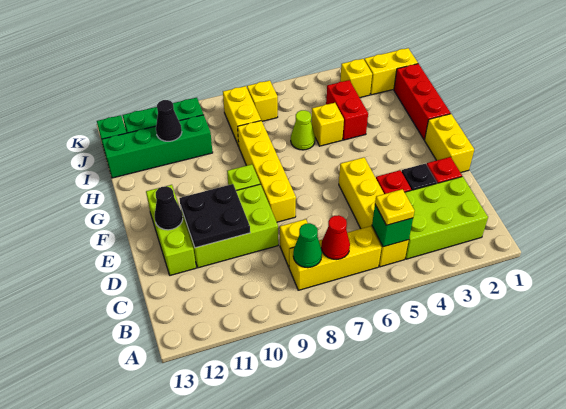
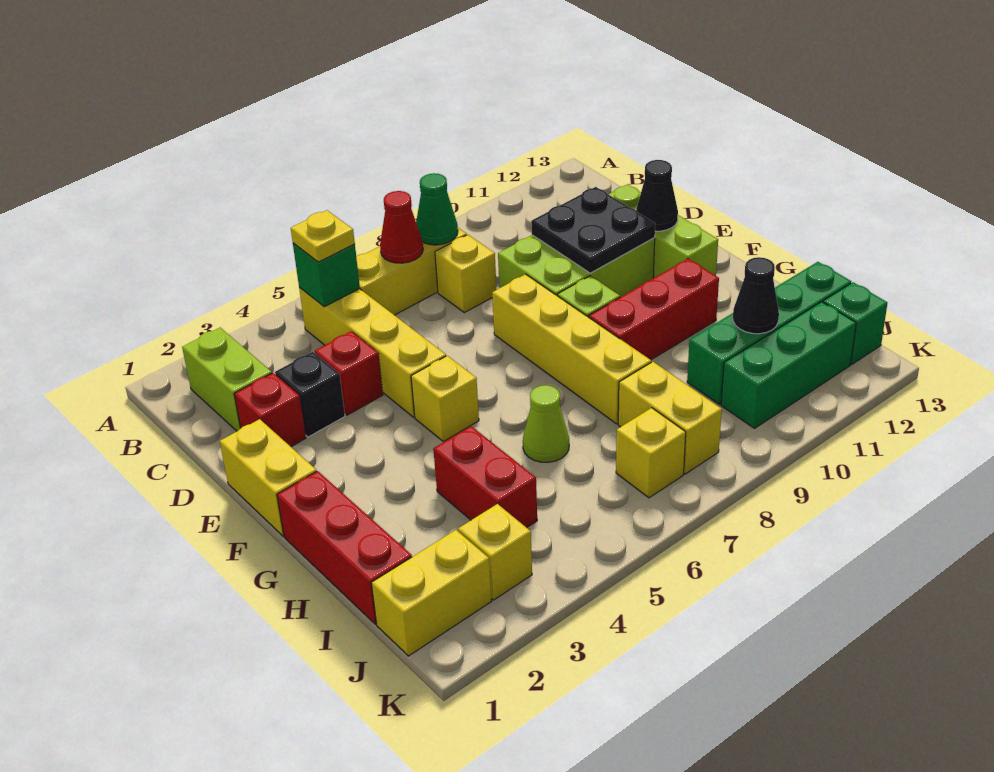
lime 2x3 brick [405,177,488,259] -> lime 1x2 brick [182,328,272,431]
none -> red 1x3 brick [589,259,719,360]
yellow 1x1 brick [311,103,344,146] -> yellow 1x1 brick moved to [411,356,479,442]

